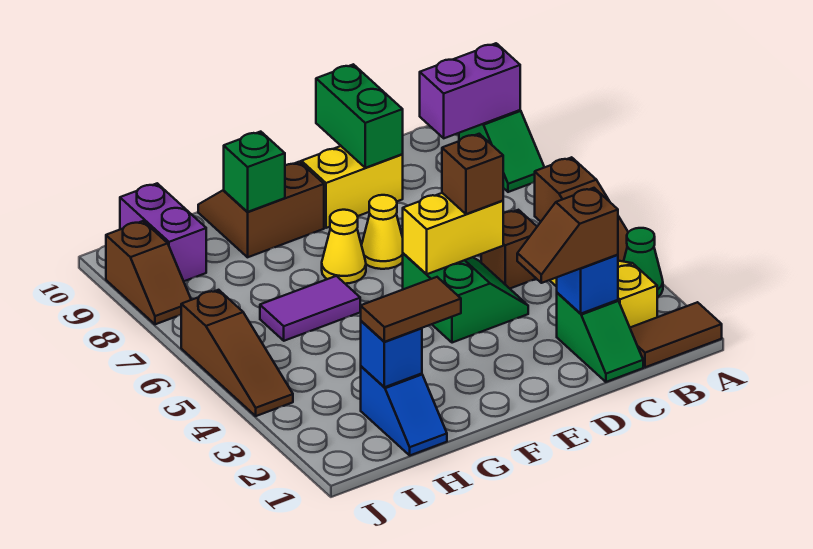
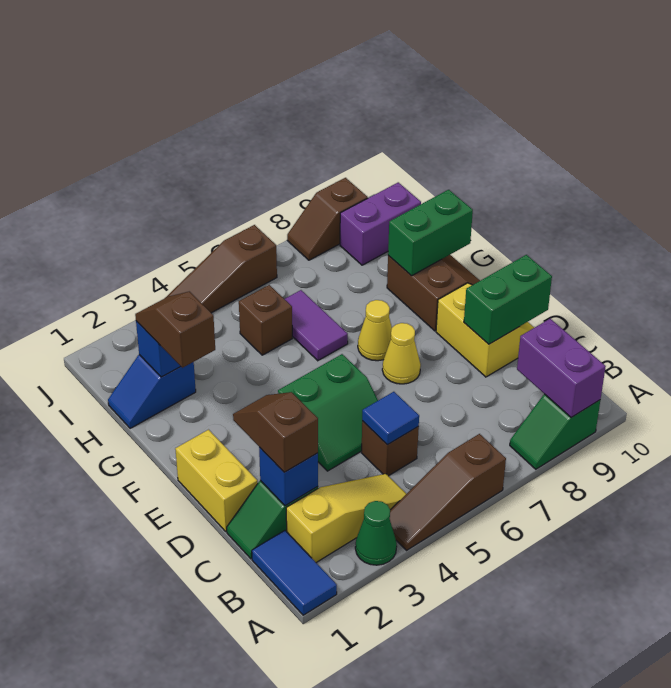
brown 1x2 tile [630,302,722,367] -> blue 1x2 tile [252,530,337,615]
none -> blue 1x1 tile [362,392,419,445]
yellow 1x2 brick [403,193,503,274] -> yellow 1x2 brick moved to [175,430,258,531]
brown 1x1 brick [442,134,503,214] -> brown 1x1 brick moved to [239,285,292,355]
brown 1x2 tile [361,277,461,342] -> brown 1x2 slope [135,291,215,368]
green 1x1 brick [224,132,285,212] -> green 1x2 brick [388,190,473,276]

